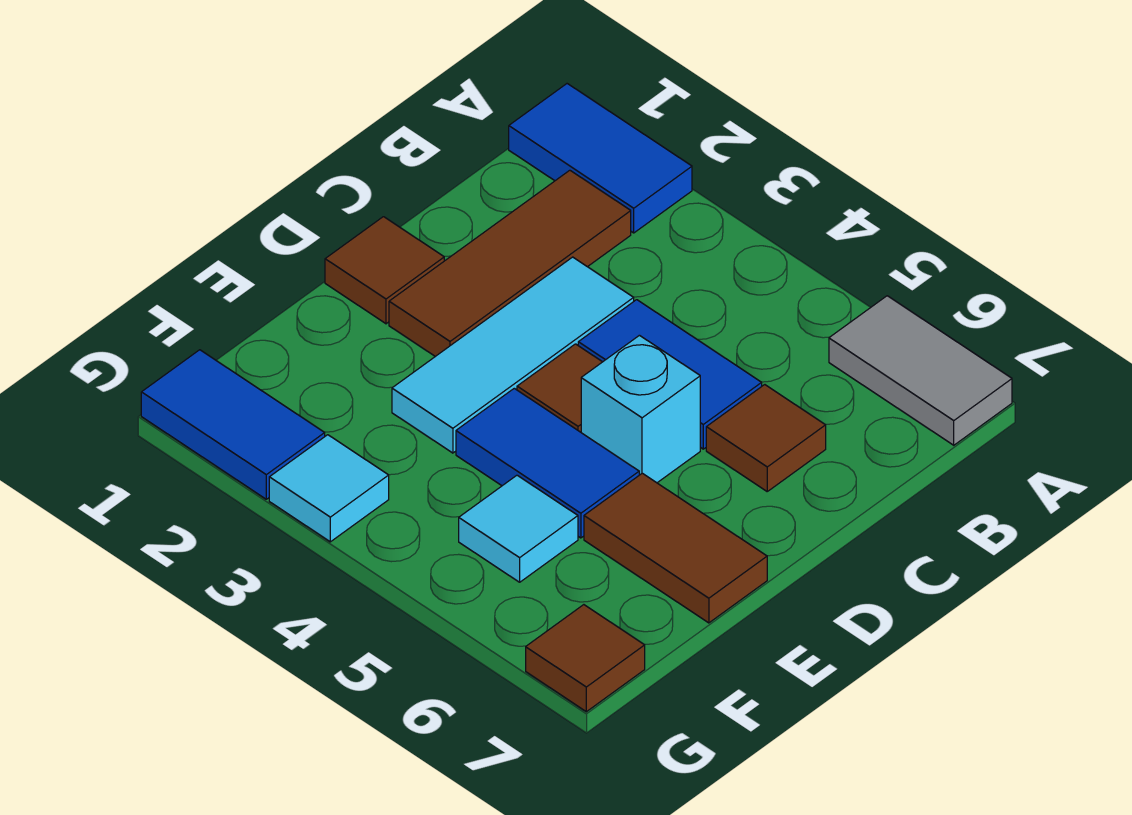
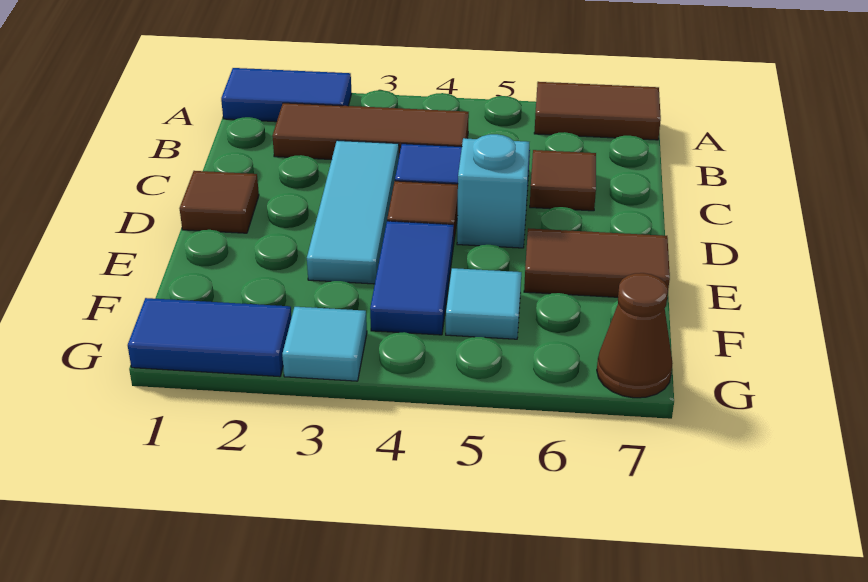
grey 1x2 tile [829,296,1012,445] -> brown 1x2 tile [534,82,661,140]
brown 1x3 tile [389,170,631,356] -> brown 1x3 tile turned to [272,103,469,160]
blue 1x2 tile [456,388,639,538] -> blue 1x2 tile turned to [370,221,454,335]
brown 1x1 tile [526,605,645,712] -> brown 1x1 cone [597,273,672,398]

